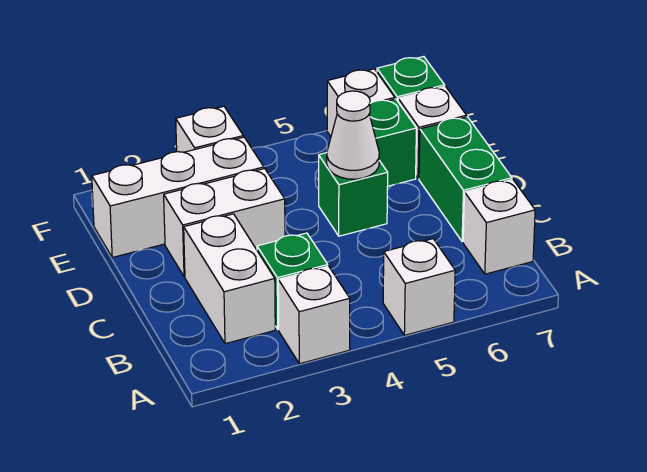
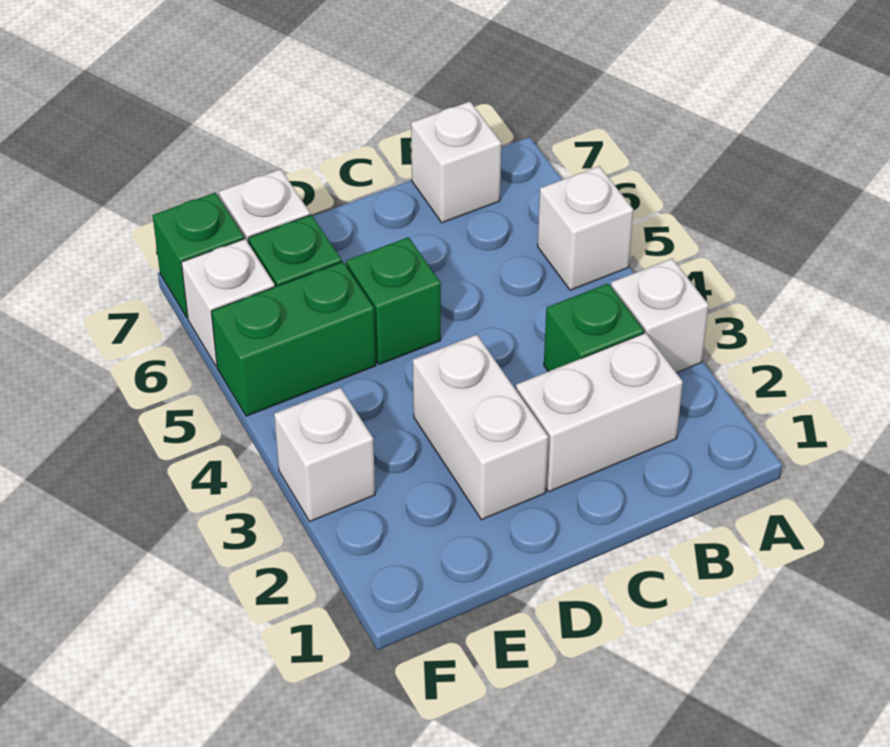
green 1x2 brick [419,117,512,242] -> green 1x2 brick moved to [211,262,376,416]
white 1x1 cone [327,91,379,179] -> none
white 1x3 brick [92,137,264,257] -> none

